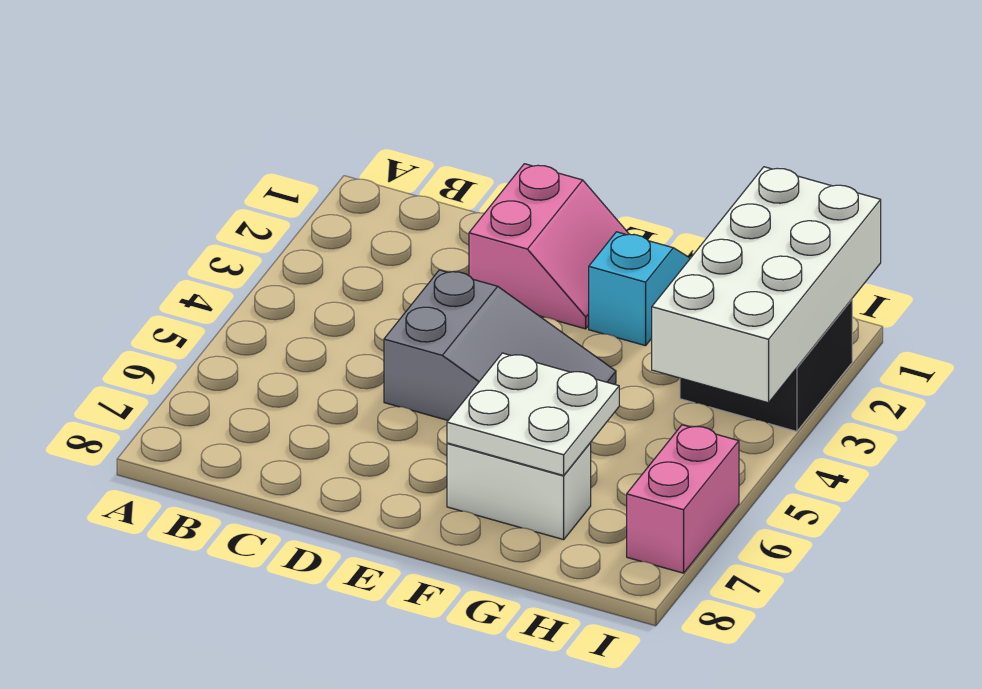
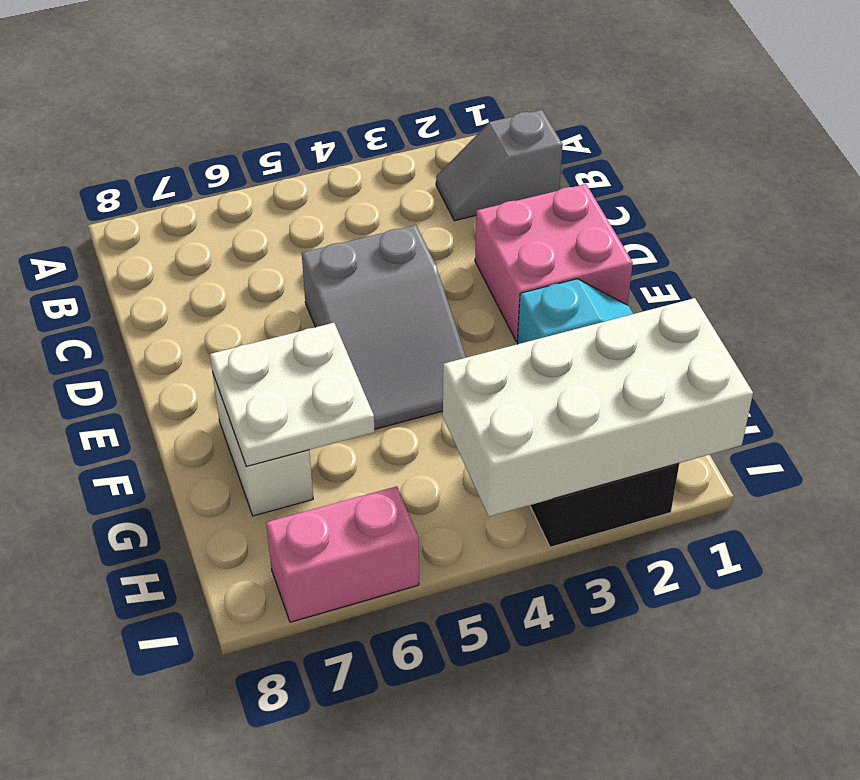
none -> grey 1x2 slope [436,110,563,221]
pink 2x2 slope [469,164,629,329] -> pink 2x2 brick [475,184,633,342]

